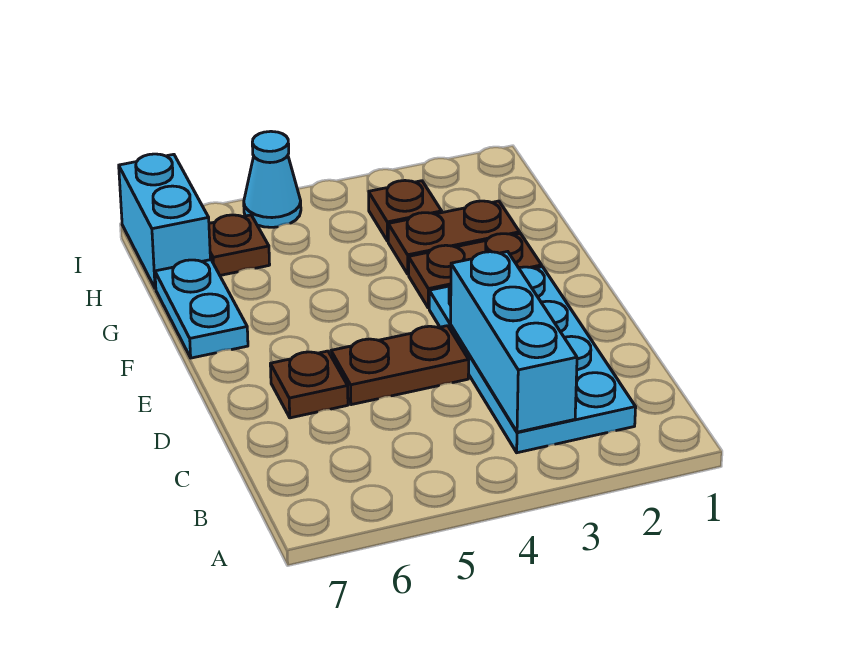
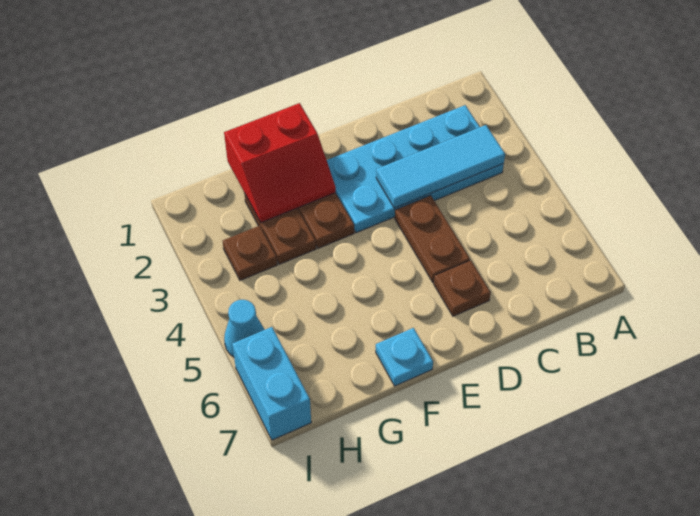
cyan 1x3 brick [451,252,577,432] -> cyan 1x3 tile [376,125,505,208]
none -> red 2x2 slope [224,103,336,223]
cyan 1x2 plate [155,260,248,358] -> cyan 1x1 plate [376,328,433,386]
brown 1x1 plate [209,215,270,275] -> none
cyan 1x2 brick [119,154,210,289] -> cyan 1x2 brick turned to [232,327,311,440]

